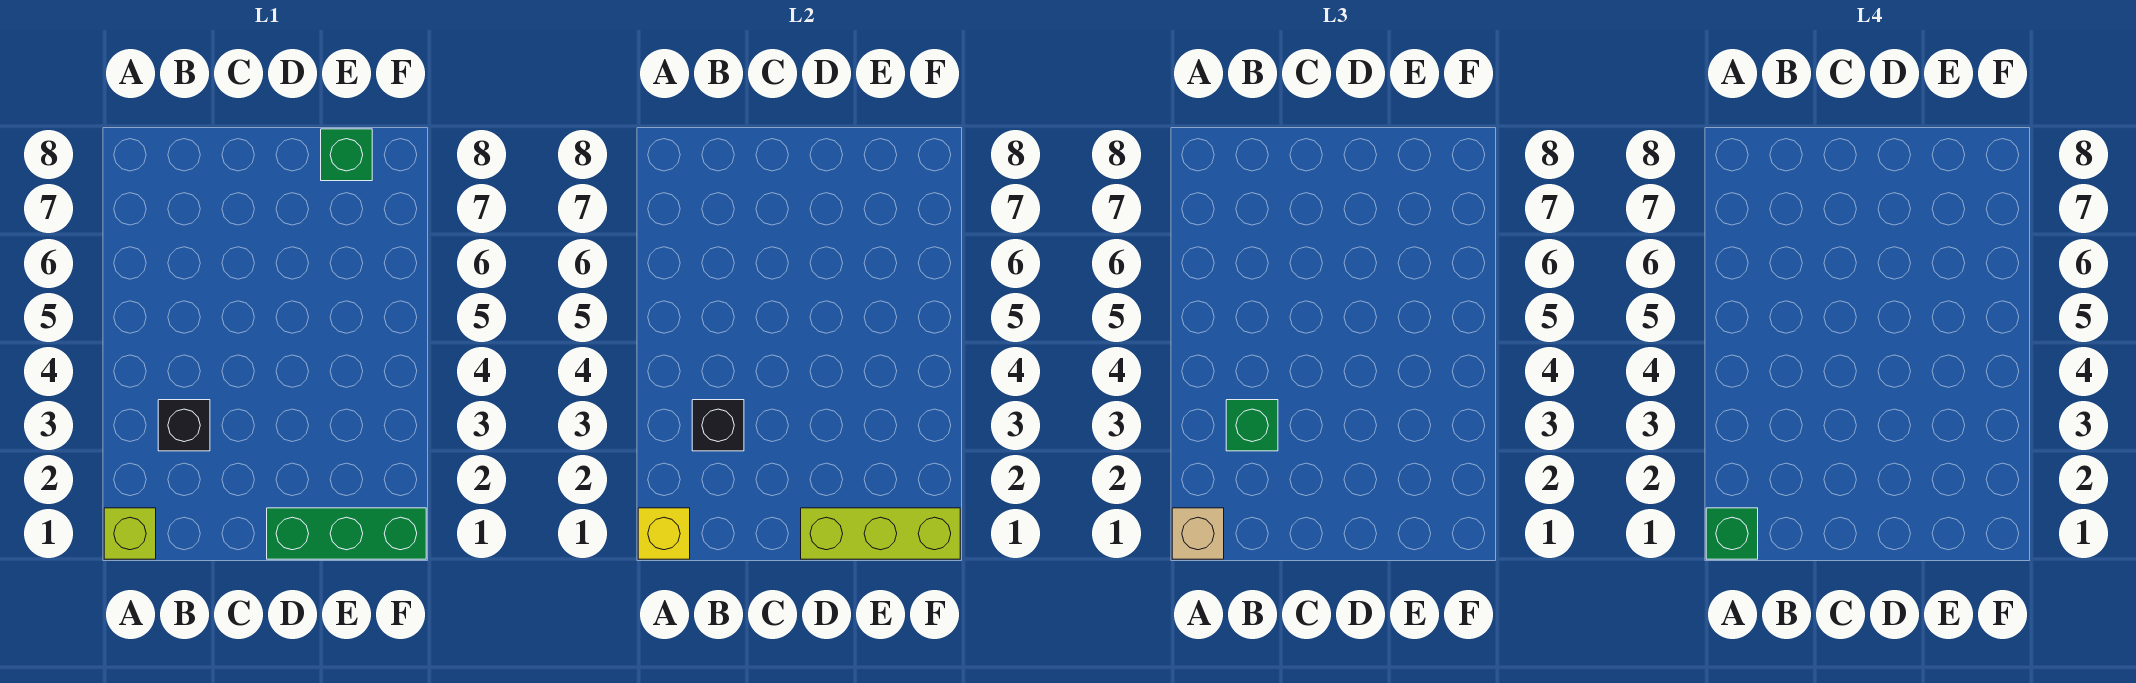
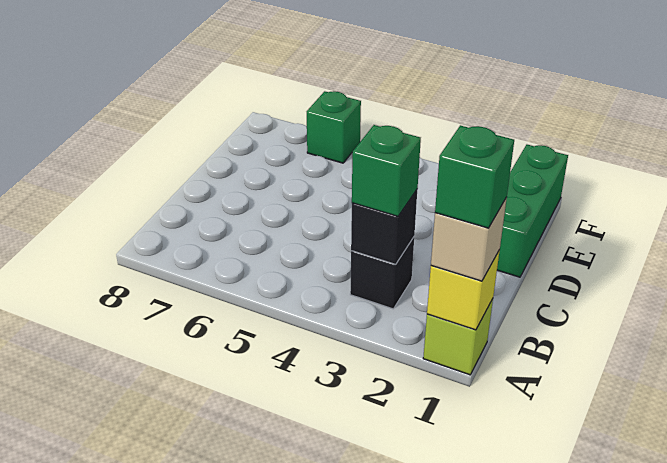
lime 1x3 brick [801,508,960,559] -> none
green 1x1 brick [321,129,372,181] -> green 1x1 brick moved to [307,91,361,163]

